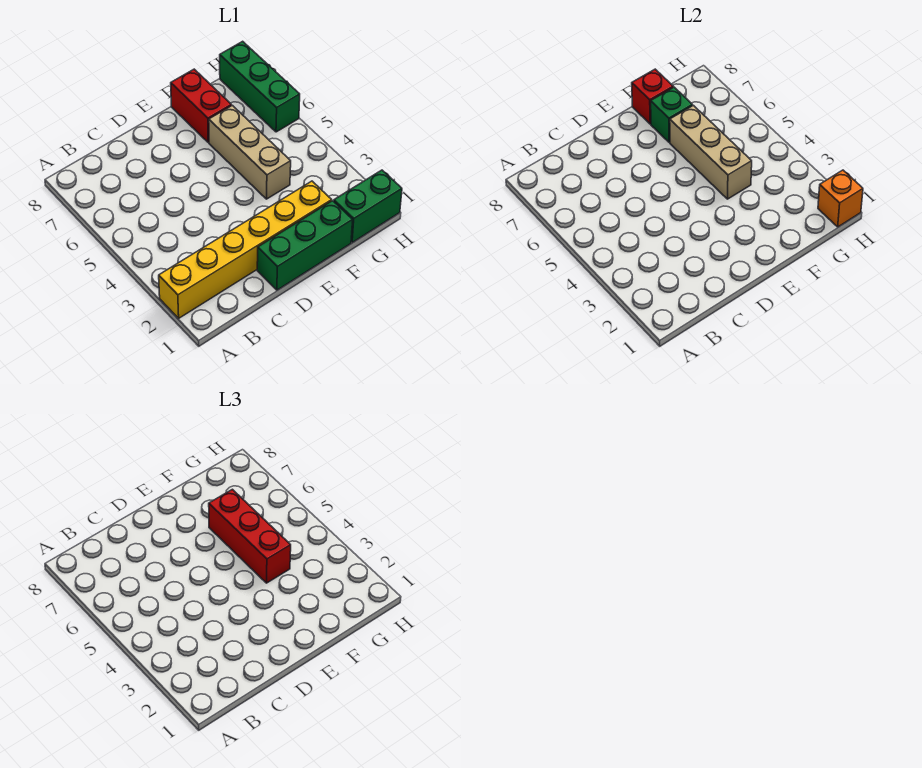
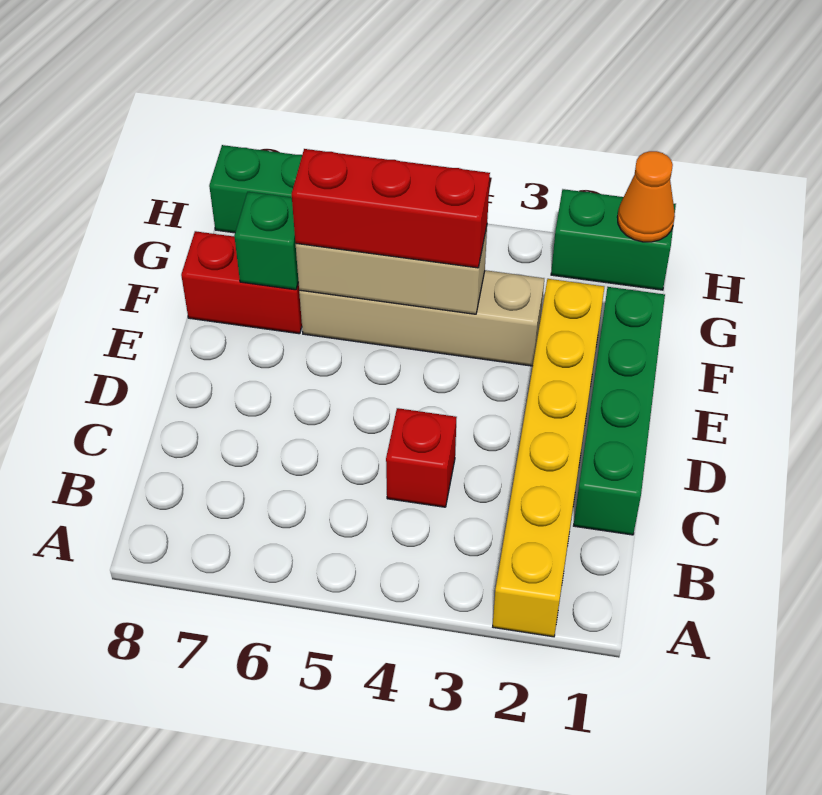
green 1x3 brick [257,201,353,290] -> green 1x4 brick [574,287,665,535]
tan 1x3 brick [209,105,291,199] -> tan 1x4 brick [299,270,544,366]
red 1x1 brick [632,69,673,124] -> red 1x1 brick moved to [386,408,457,507]
green 1x2 brick [334,170,402,242] -> green 1x2 brick turned to [551,189,676,290]
orange 1x1 brick [818,170,863,227] -> orange 1x1 cone [617,151,675,242]

